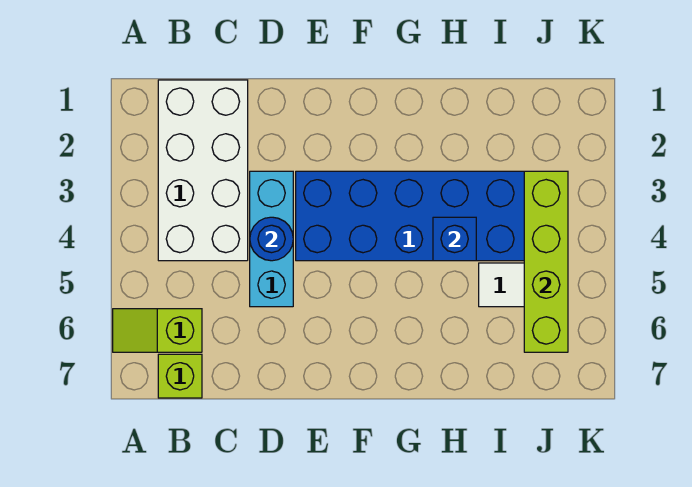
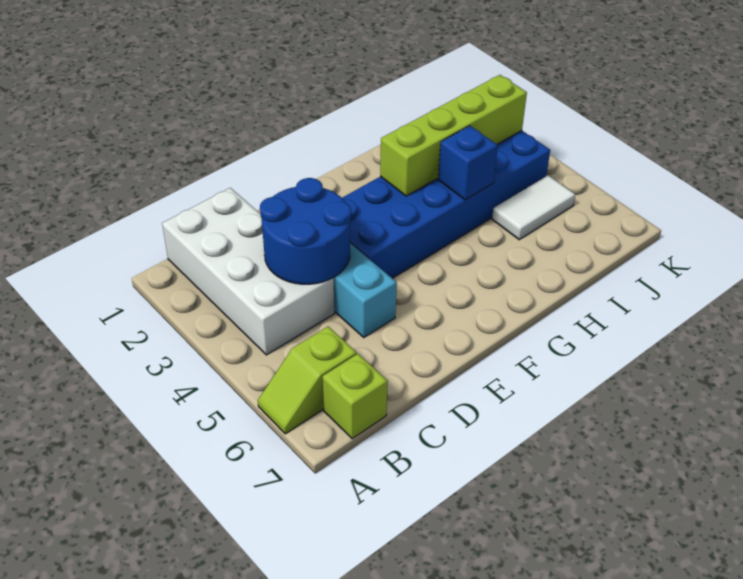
blue 1x1 round brick [250,217,293,261] -> blue 2x2 round brick [260,178,351,284]
lime 1x4 brick [524,171,568,352] -> lime 1x4 brick turned to [380,75,527,196]

